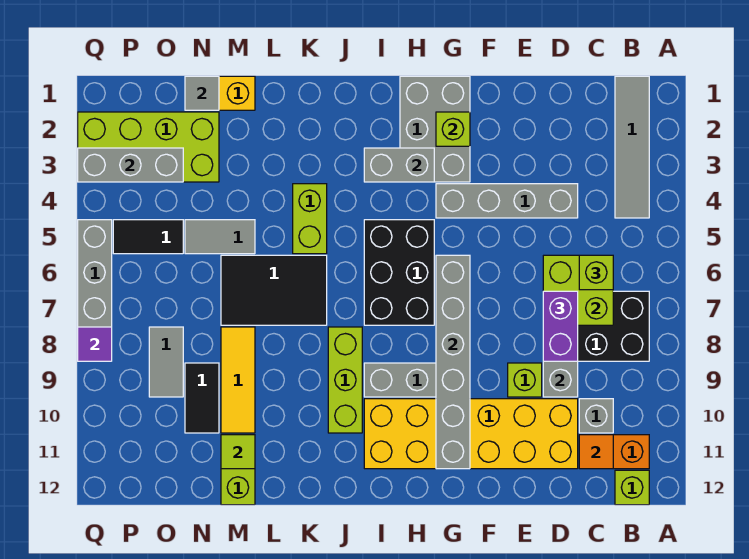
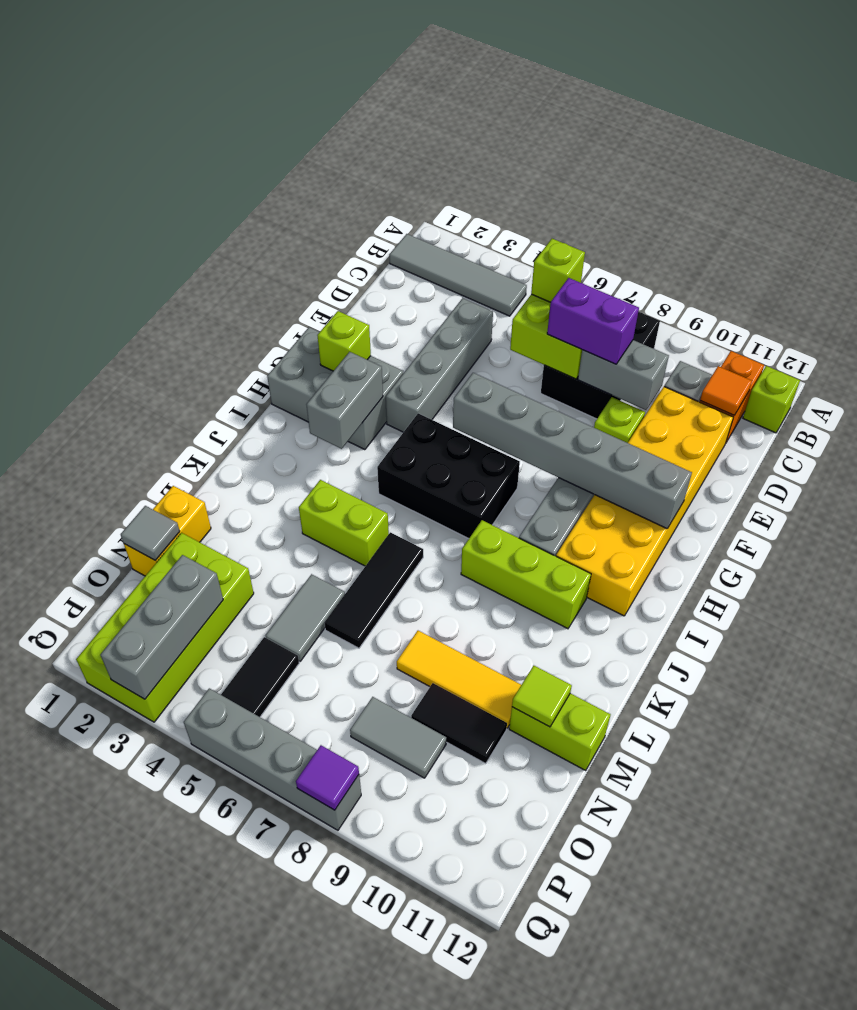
black 2x3 tile [221,255,327,325] -> black 1x3 tile [325,532,423,648]

